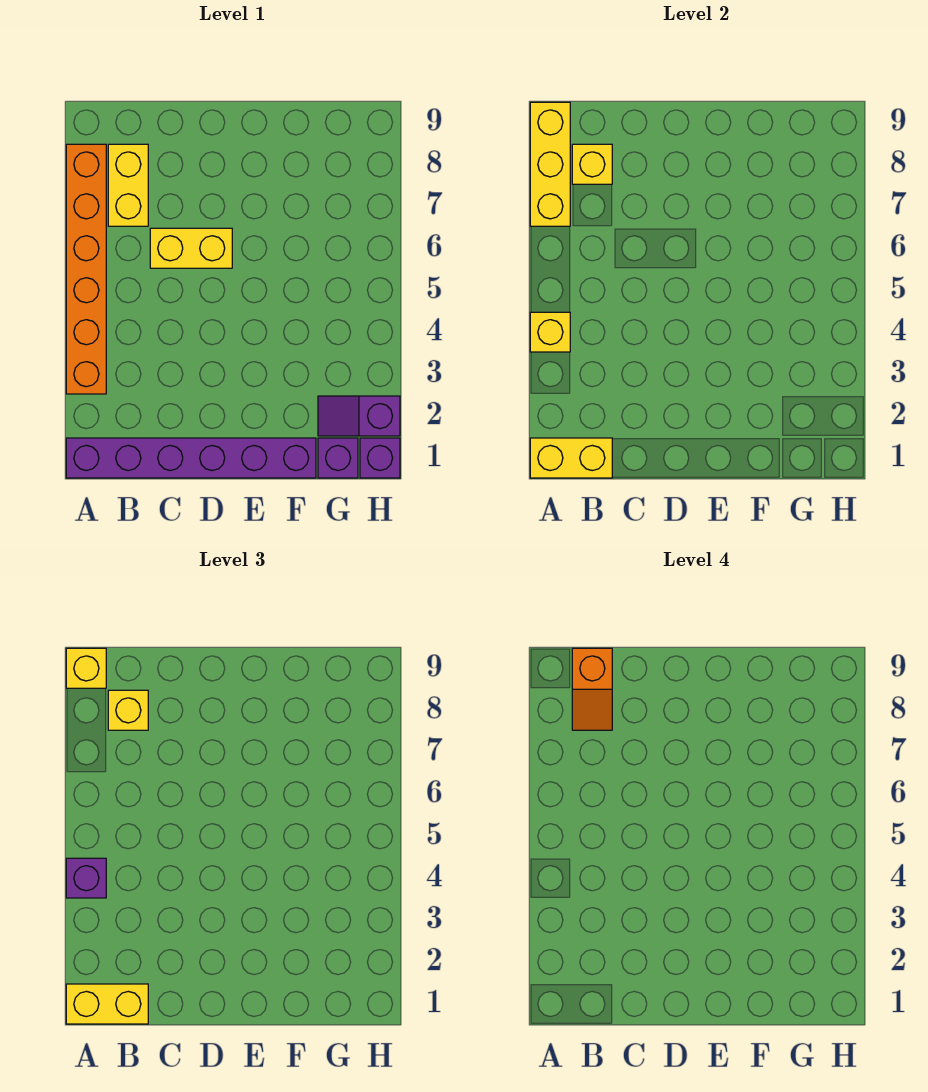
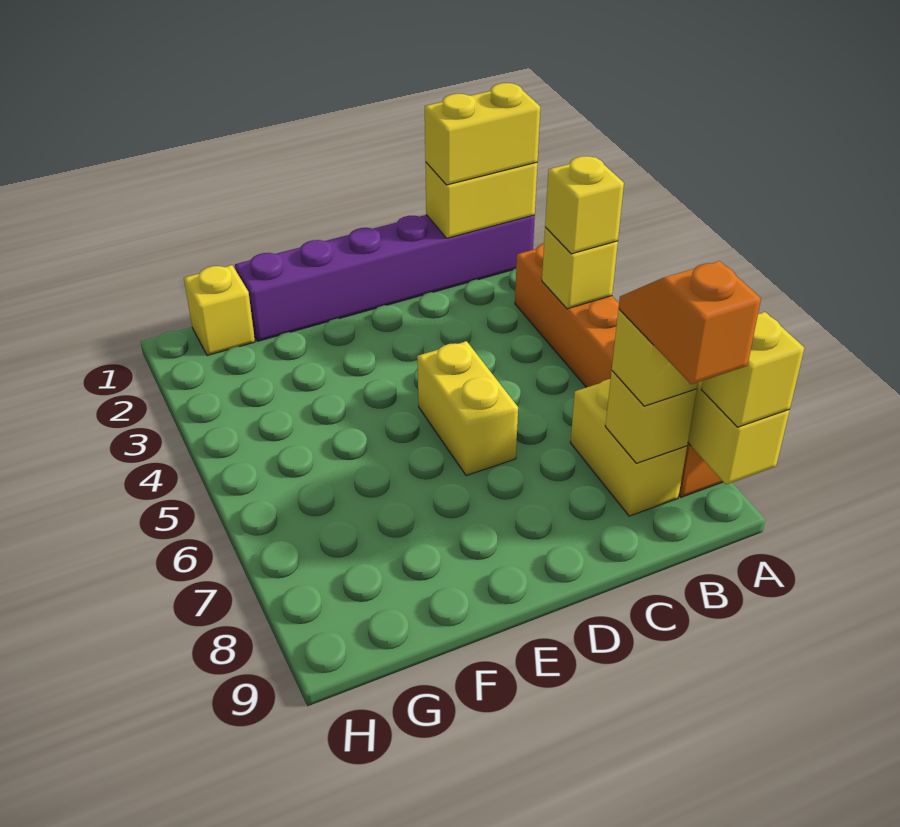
purple 1x1 brick [66,858,106,898] -> yellow 1x1 brick [545,156,624,254]
yellow 1x2 brick [150,228,232,268] -> yellow 1x2 brick turned to [417,341,518,476]
purple 1x1 brick [318,438,358,478] -> yellow 1x1 brick [184,265,255,356]
purple 1x2 slope [318,396,400,436] -> none
purple 1x1 brick [360,438,400,478] -> none

